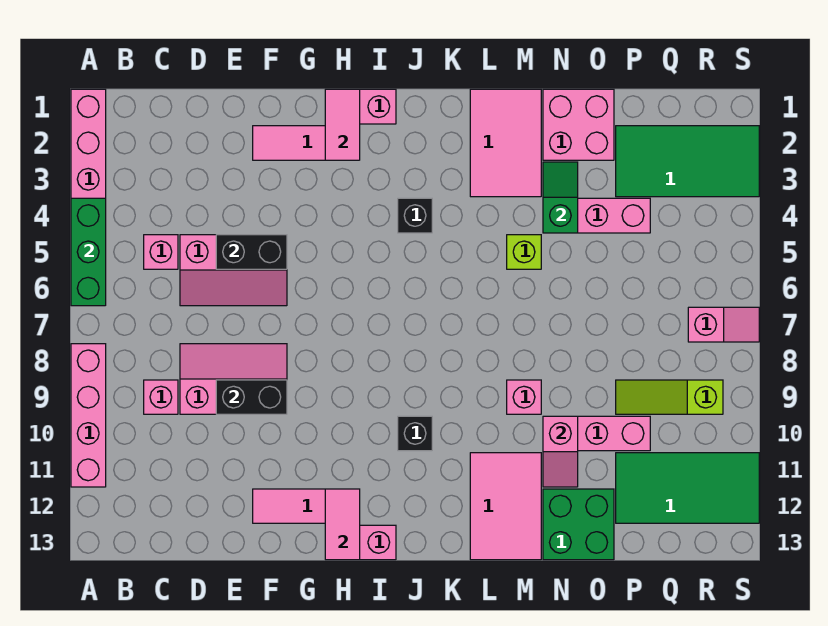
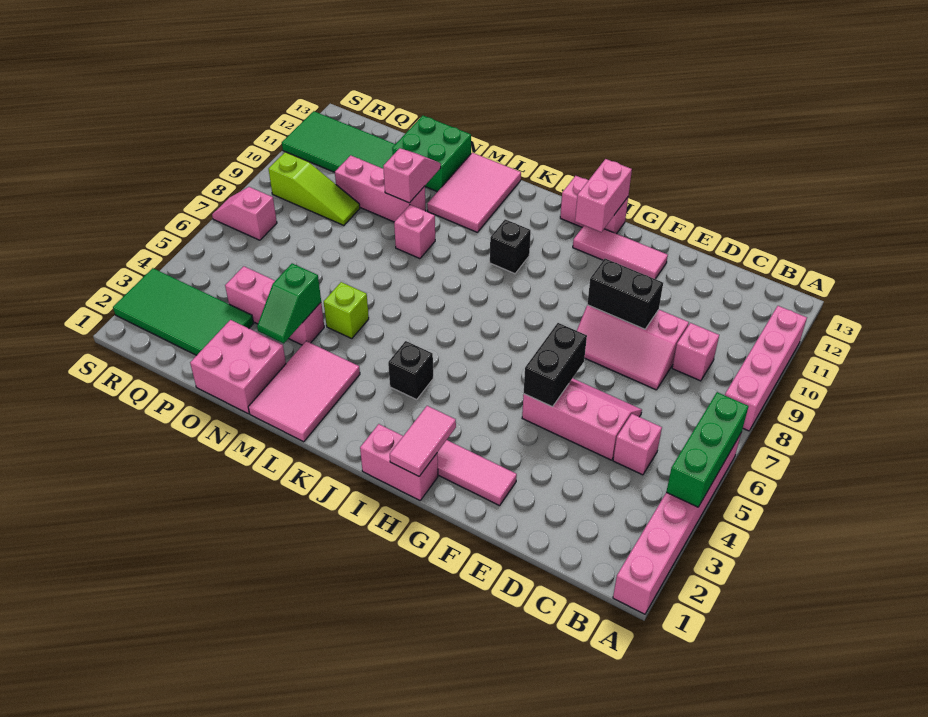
black 1x2 brick [216,235,287,269] -> black 1x2 brick turned to [524,323,587,407]
pink 1x2 tile [325,489,360,560] -> pink 1x2 brick [575,159,632,232]

